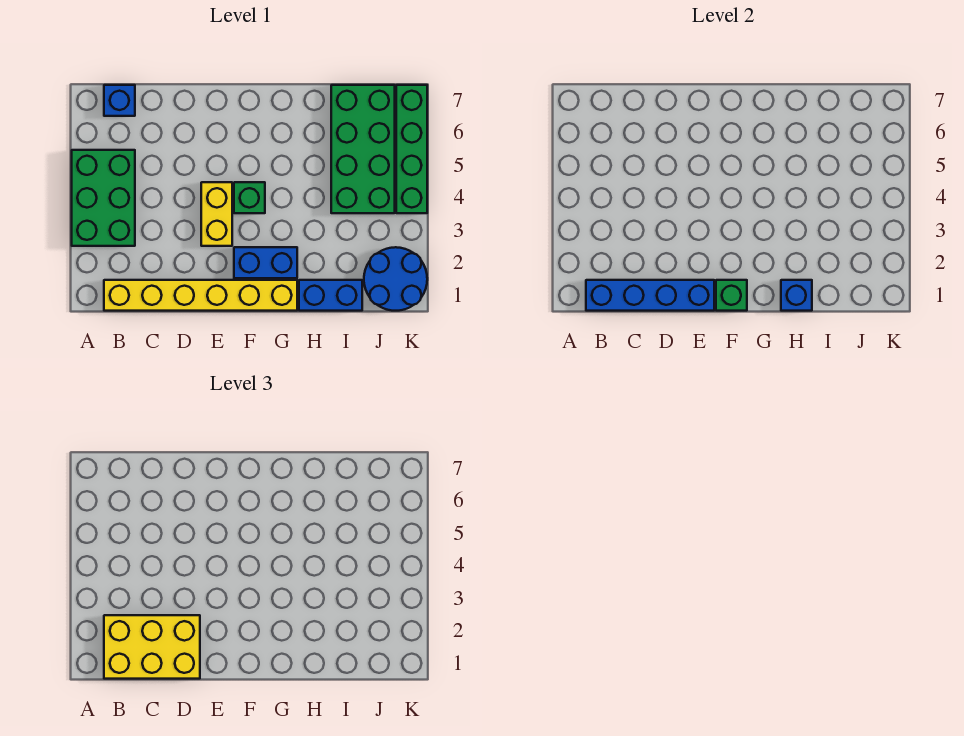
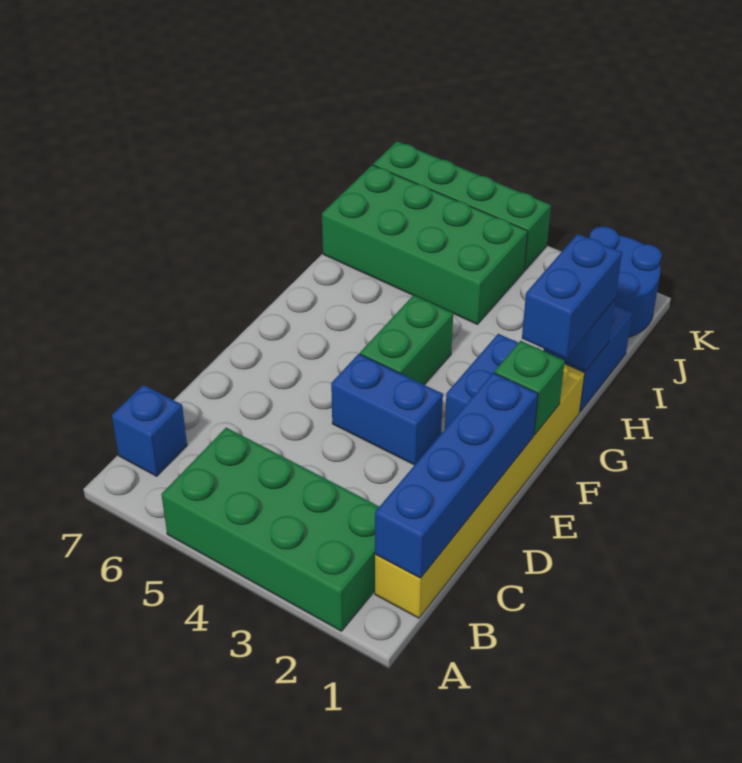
green 2x3 brick [72,150,135,246] -> green 2x4 brick [161,428,379,631]
yellow 2x3 brick [104,615,200,679] -> none
yellow 1x2 brick [201,182,232,246] -> blue 1x2 brick [331,354,443,465]
green 1x1 brick [234,182,265,213] -> green 1x2 brick [360,295,453,385]
none -> blue 1x2 brick [522,234,622,358]

